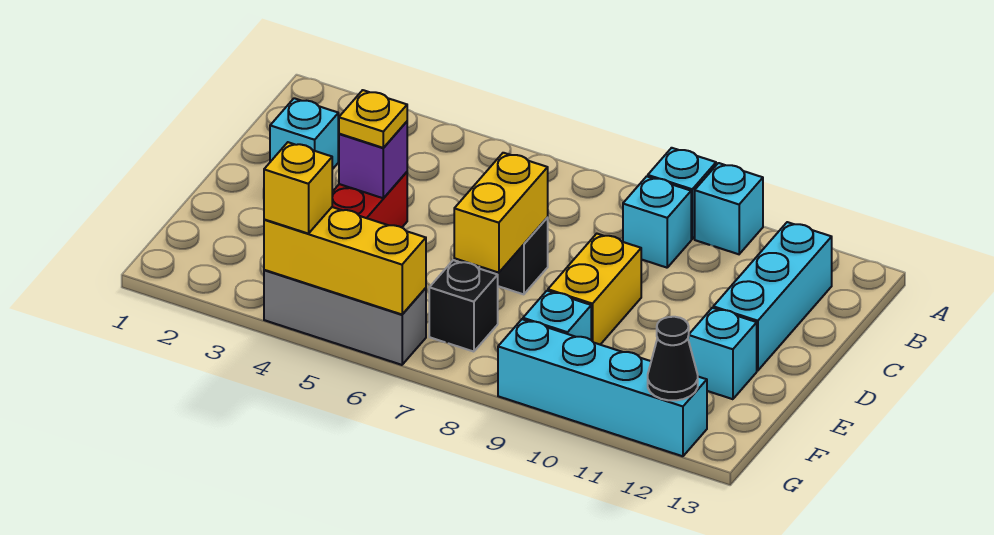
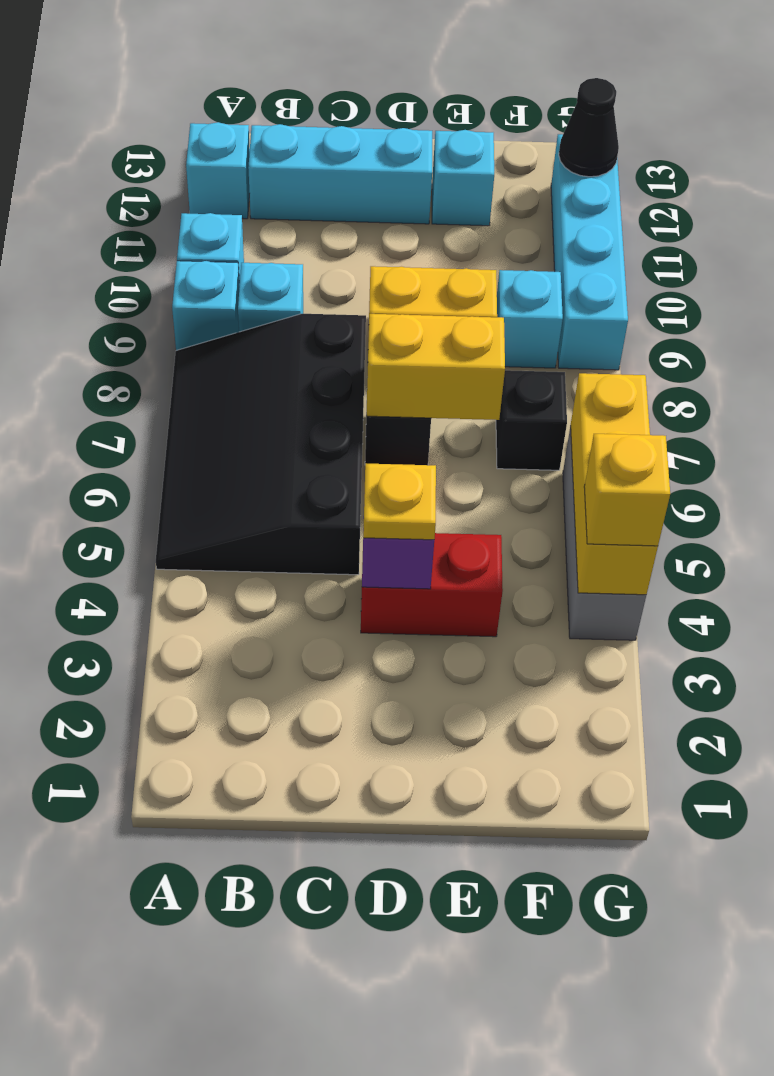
none -> black 3x4 slope [156,314,366,575]
cyan 1x1 brick [270,98,338,169] -> cyan 1x1 brick moved to [186,122,250,219]

